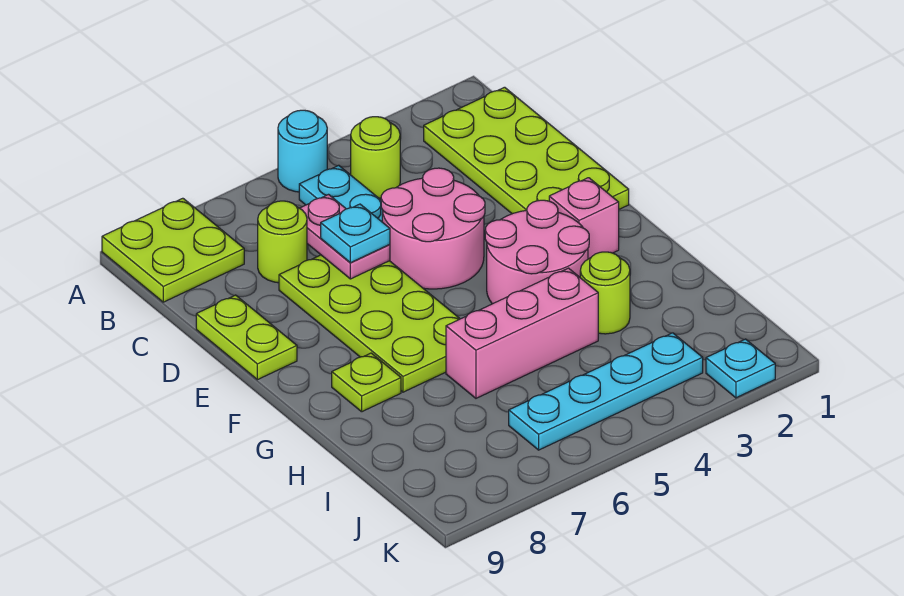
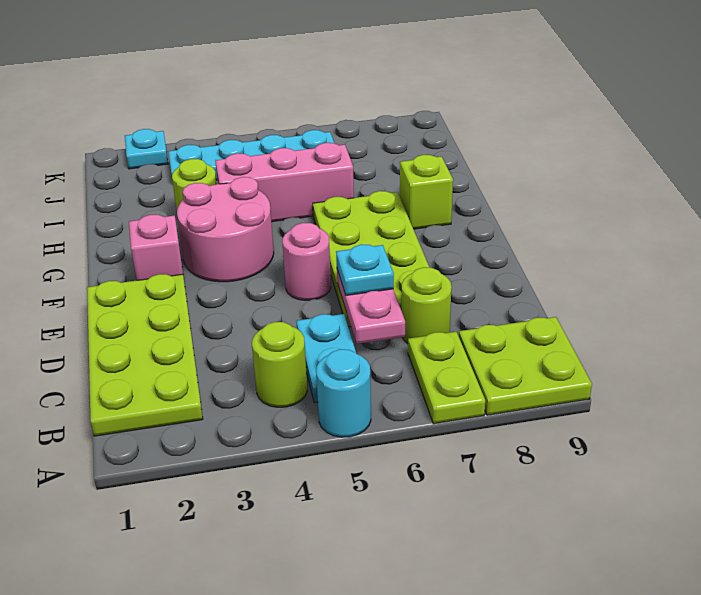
pink 2x2 round brick [381,168,485,289] -> pink 1x1 round brick [282,223,331,300]
lime 1x2 plate [196,295,297,380] -> lime 1x2 plate moved to [408,332,485,424]
lime 1x1 plate [332,353,401,412] -> lime 1x1 brick [400,155,453,229]

